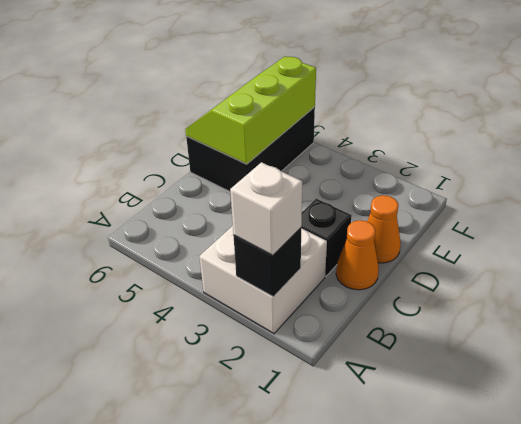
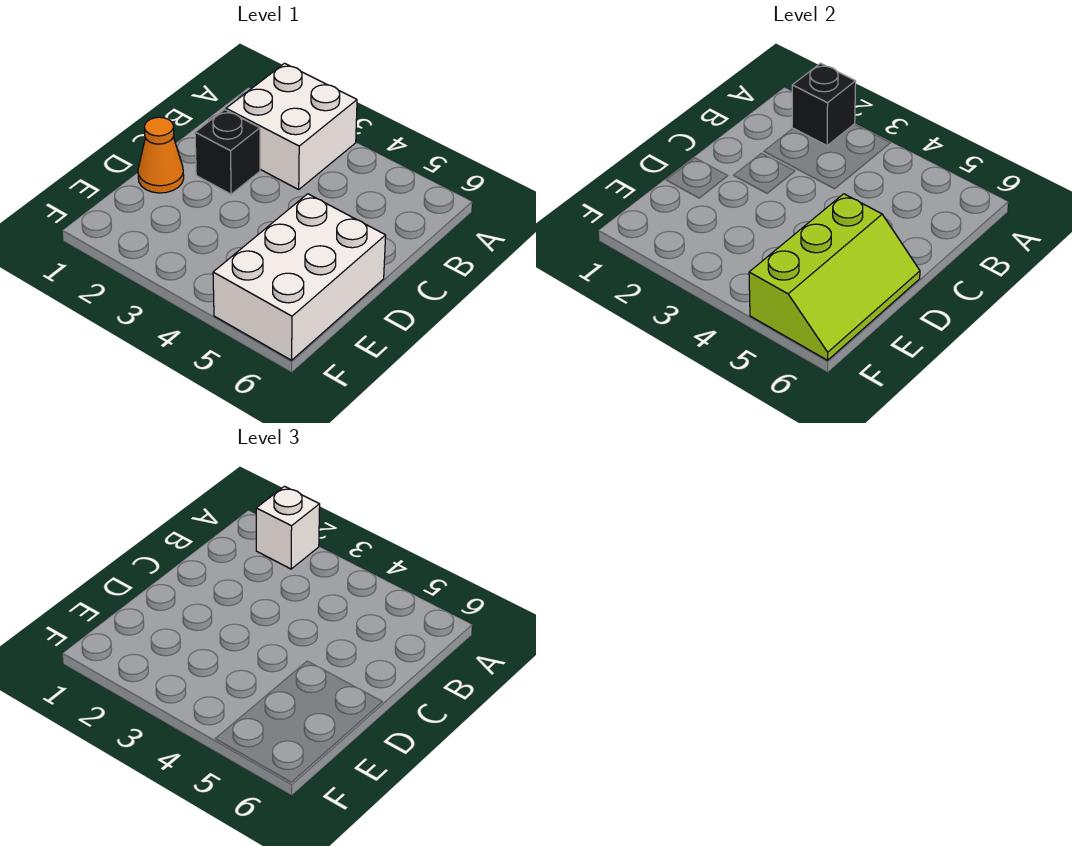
orange 1x1 cone [336,220,379,290] -> none
black 2x3 brick [186,107,315,191] -> white 2x3 brick [213,194,386,360]

